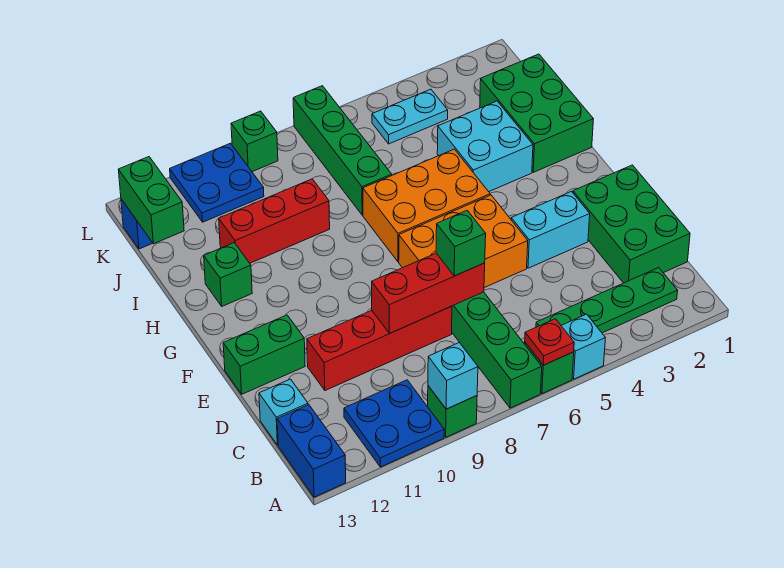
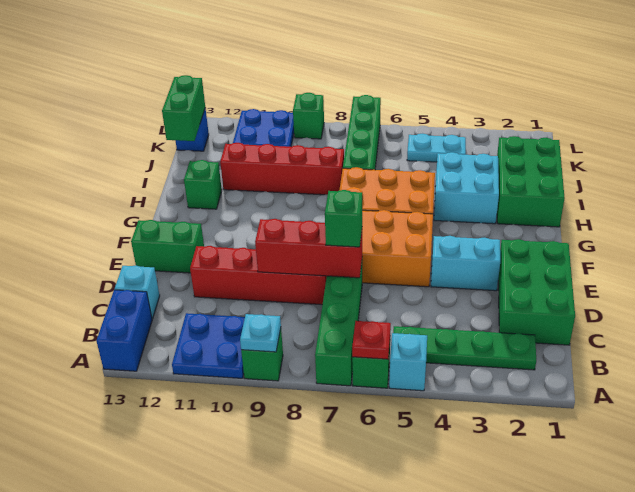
cyan 1x1 brick [428,342,478,409] -> cyan 1x1 plate [240,314,281,352]
red 1x3 brick [219,179,330,263] -> red 1x4 brick [220,143,344,195]

